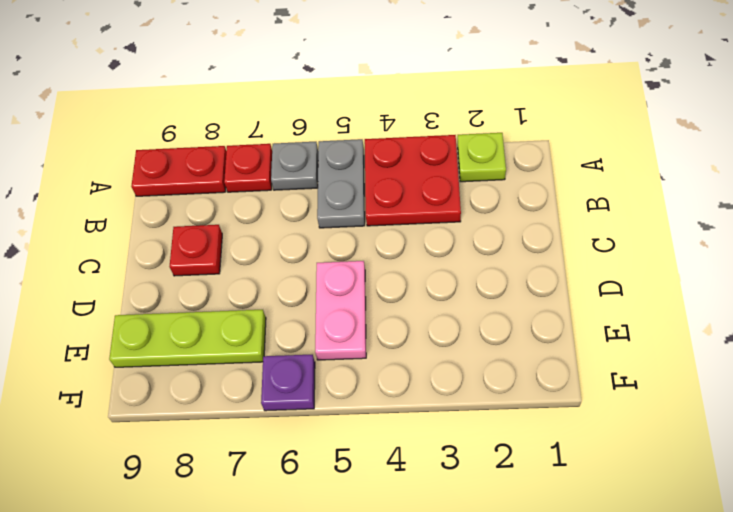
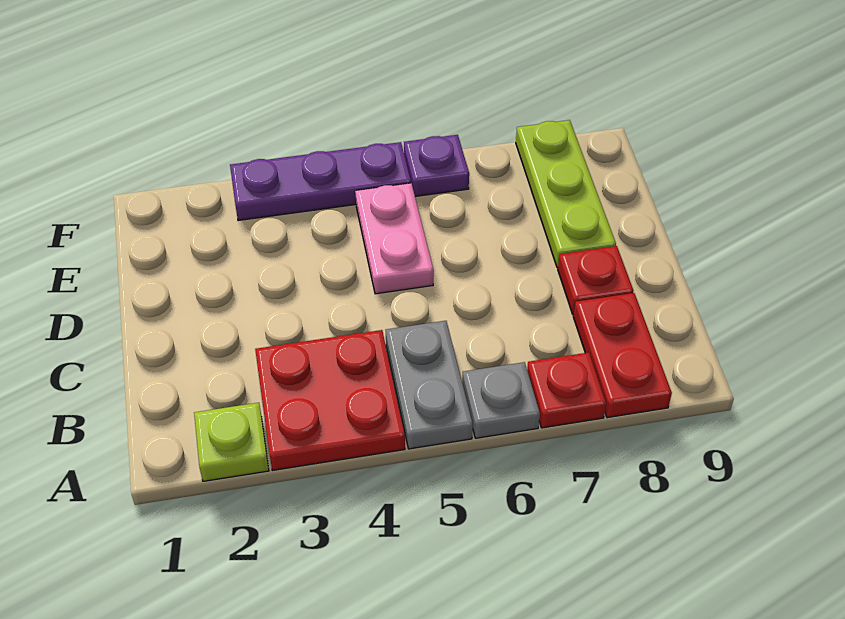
red 1x2 plate [131,146,226,196] -> red 1x2 plate turned to [573,293,672,418]
lime 1x3 plate [109,310,266,367] -> lime 1x3 plate turned to [516,120,616,268]
none -> purple 1x3 plate [230,142,411,221]

